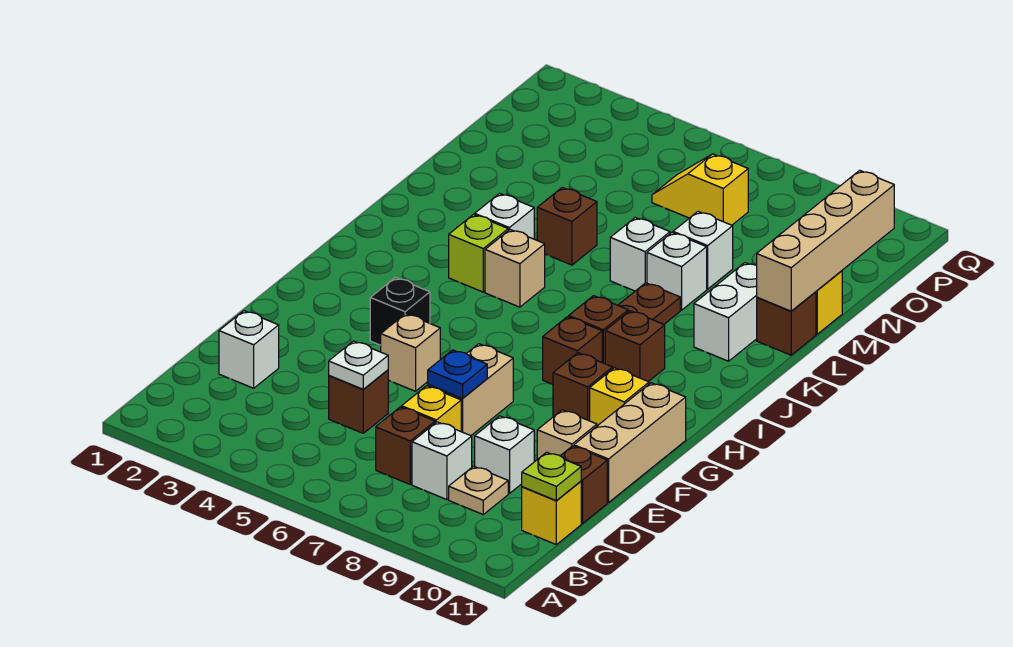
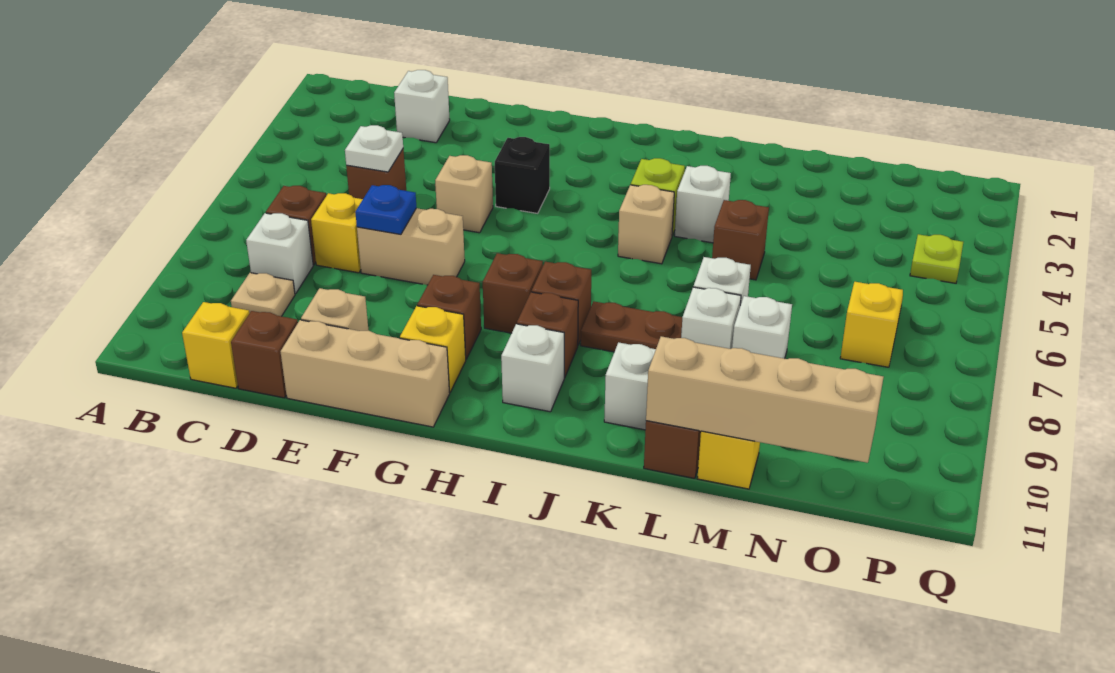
lime 1x1 plate [522,452,581,500] -> lime 1x1 plate moved to [910,234,963,283]
white 1x1 brick [475,416,534,494] -> white 1x1 brick moved to [501,324,564,412]

